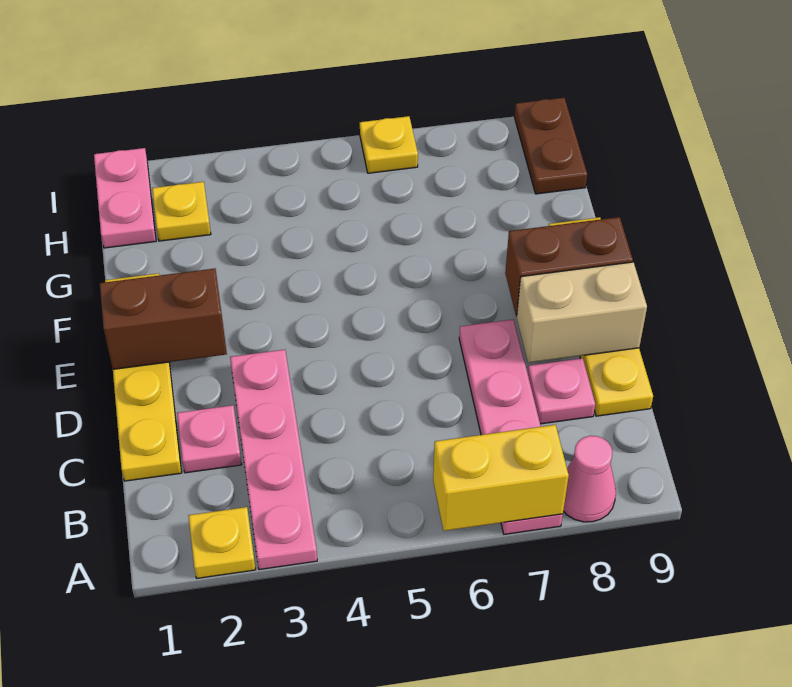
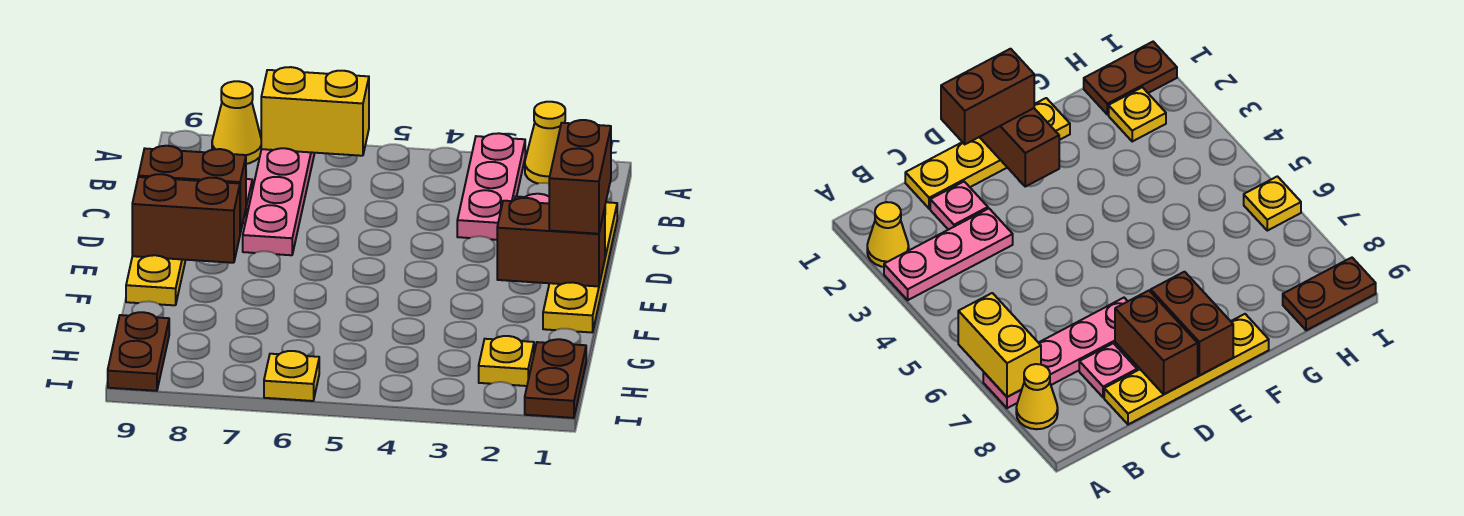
yellow 1x1 plate [188,507,256,578] -> yellow 1x1 cone [525,102,565,184]
pink 1x4 plate [230,350,317,570] -> pink 1x3 plate [457,133,525,240]
pink 1x1 cone [563,436,616,522] -> yellow 1x1 cone [212,81,261,164]
none -> brown 1x2 brick [549,120,611,234]
tan 1x2 brick [517,262,647,363] -> brown 1x2 brick [138,146,246,233]
pink 1x2 plate [94,148,156,248] -> brown 1x2 plate [525,339,586,418]

